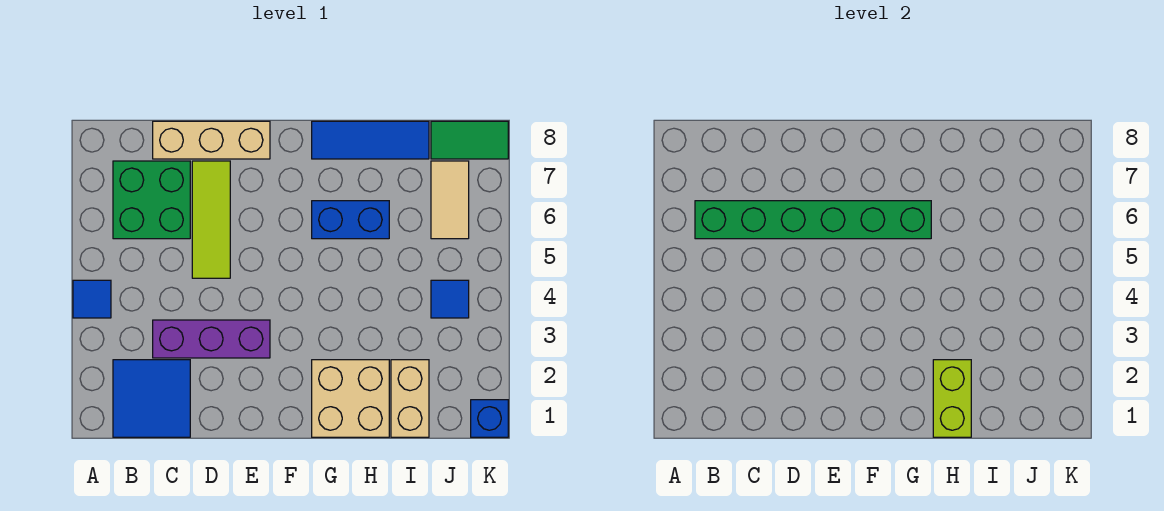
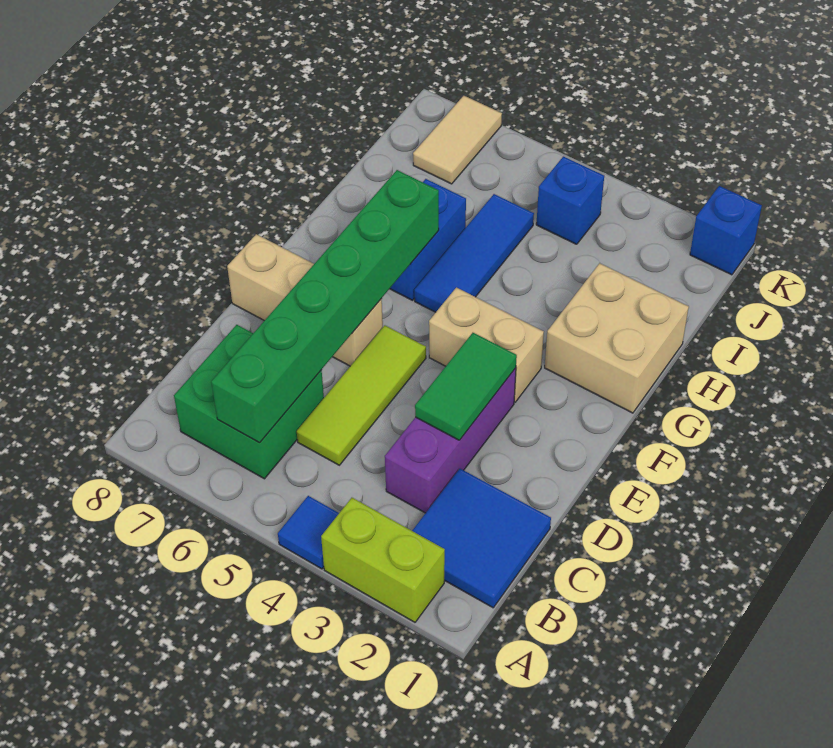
tan 1x3 brick [153,121,270,159] -> tan 1x3 brick turned to [227,234,383,366]
lime 1x3 tile [192,161,230,278] -> lime 1x3 tile turned to [297,325,426,465]
blue 1x3 tile [312,121,429,159] -> blue 1x3 tile moved to [414,194,534,312]
lime 1x2 brick [933,360,971,437] -> lime 1x2 brick moved to [321,498,445,622]
tan 1x2 brick [391,360,429,437] -> tan 1x2 brick moved to [429,287,544,402]
blue 1x1 tile [431,280,469,318] -> blue 1x1 brick [536,156,604,244]
tan 1x2 tile [431,161,469,239] -> tan 1x2 tile turned to [413,96,502,184]
green 1x2 tile [431,121,508,159] -> green 1x2 tile moved to [415,333,517,440]

